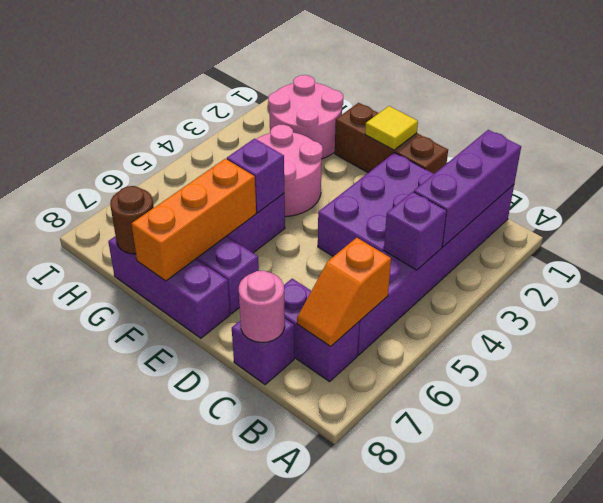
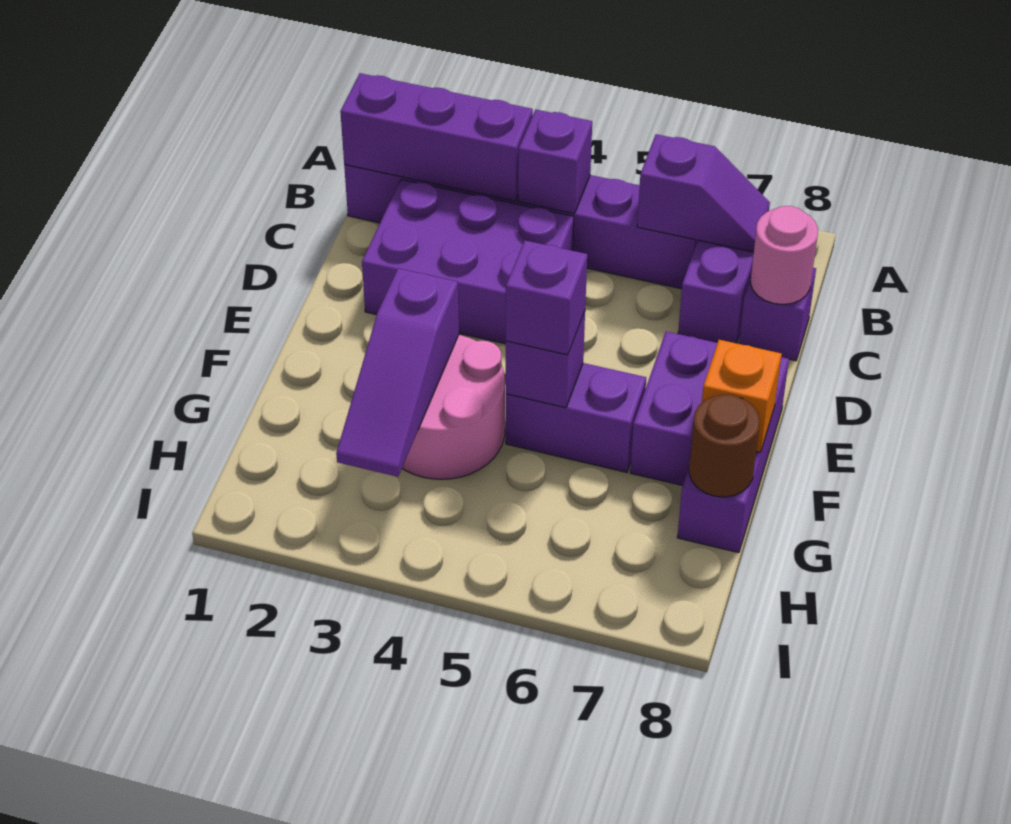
orange 1x2 slope [297,238,391,347] -> purple 1x2 slope [637,134,770,252]
brown 1x3 brick [335,103,448,174] -> none
yellow 1x1 tile [365,106,418,150] -> none
none -> purple 1x3 slope [336,268,459,477]
none -> purple 1x1 brick [506,241,587,355]
orange 1x3 brick [132,159,256,281] -> orange 1x1 brick [702,340,782,452]
pink 2x2 round brick [268,75,343,159] -> none

